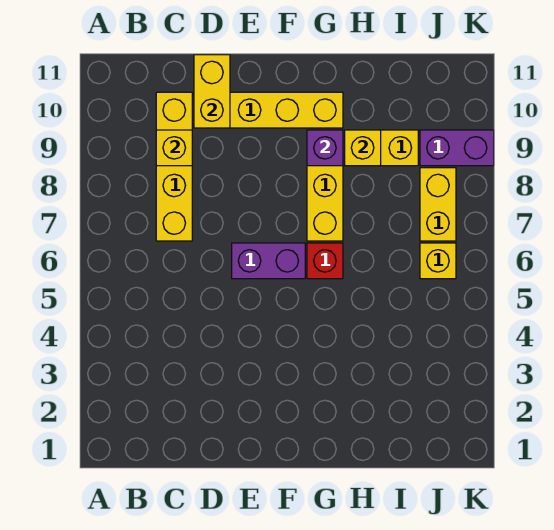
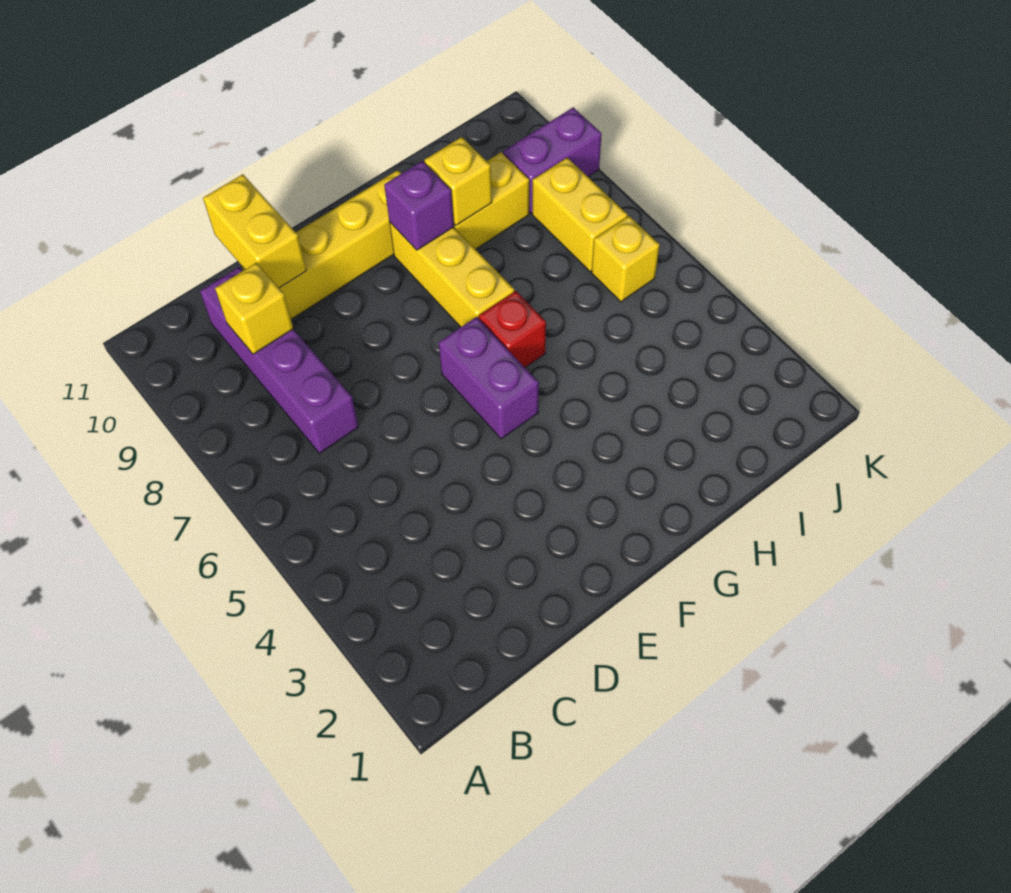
yellow 1x4 brick [156,92,192,241] -> purple 1x4 brick [200,267,358,453]
purple 1x2 brick [232,243,305,279] -> purple 1x2 brick turned to [438,317,539,439]

